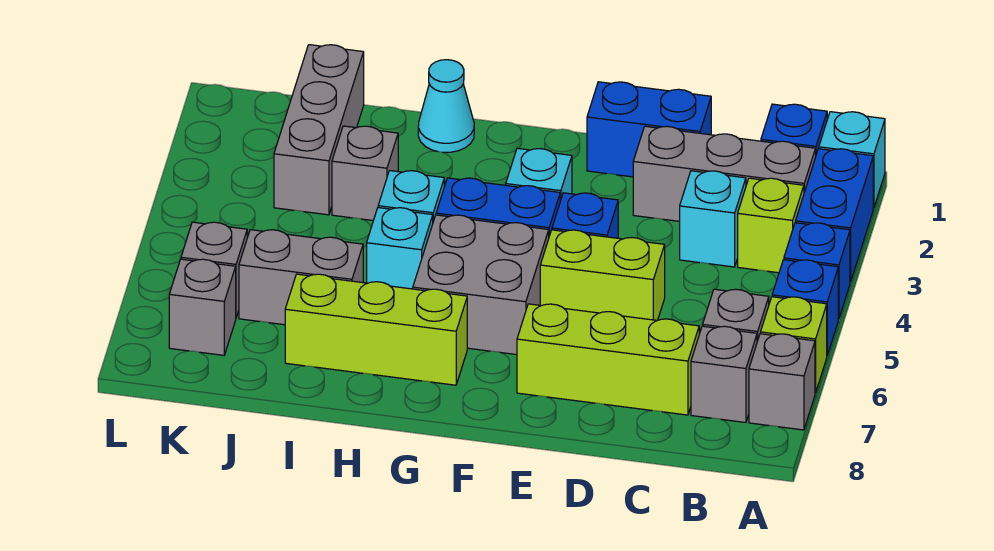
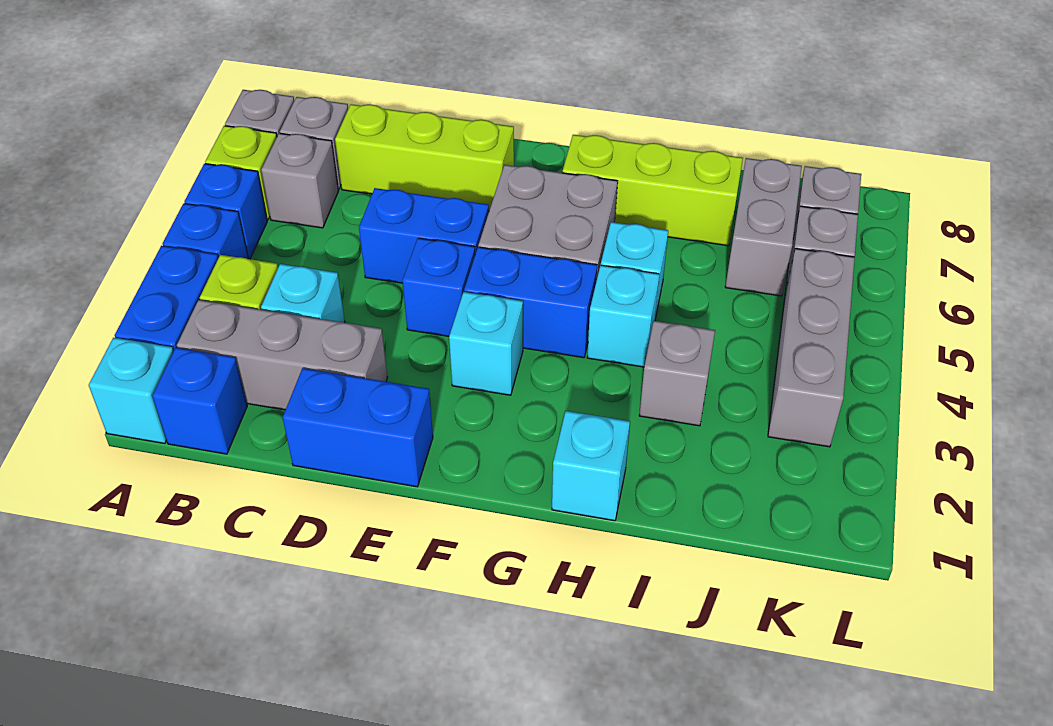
lime 1x2 brick [540,230,665,320] -> blue 1x2 brick [359,188,489,283]
cyan 1x1 cone [418,60,474,152] -> cyan 1x1 brick [552,411,630,521]
grey 1x2 brick [239,230,363,325] -> grey 1x2 brick turned to [725,158,802,296]
grey 1x3 brick [274,45,364,215] -> grey 1x3 brick moved to [768,249,855,447]

